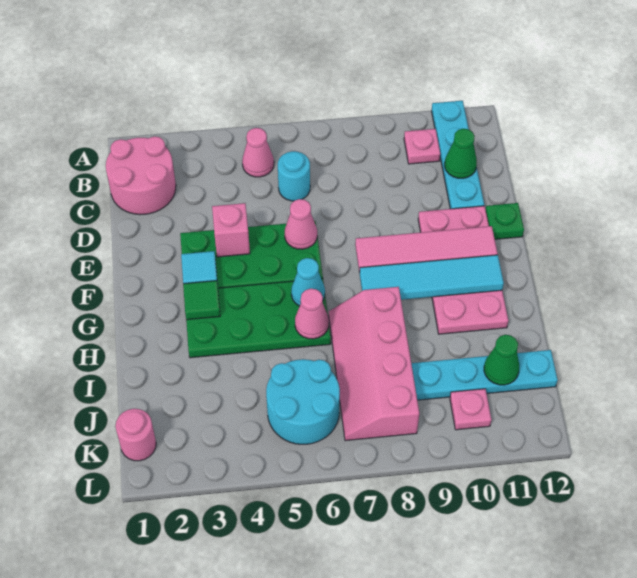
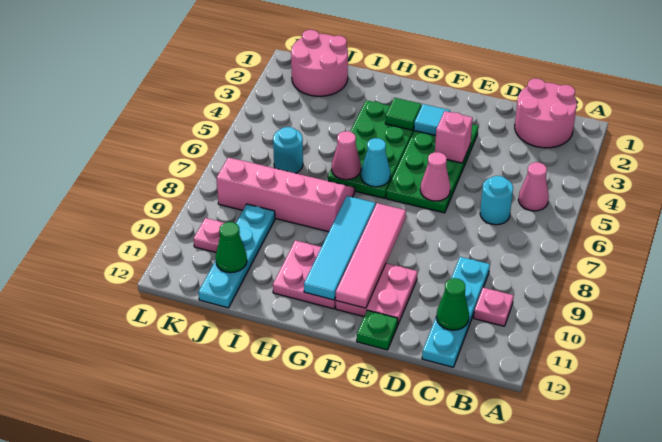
cyan 1x4 plate [432,101,484,209] -> cyan 1x4 plate turned to [422,257,490,367]
cyan 2x2 round brick [266,359,340,444] -> cyan 1x1 round brick [273,127,303,173]
pink 1x1 round brick [116,409,156,461] -> pink 2x2 round brick [291,30,348,96]

